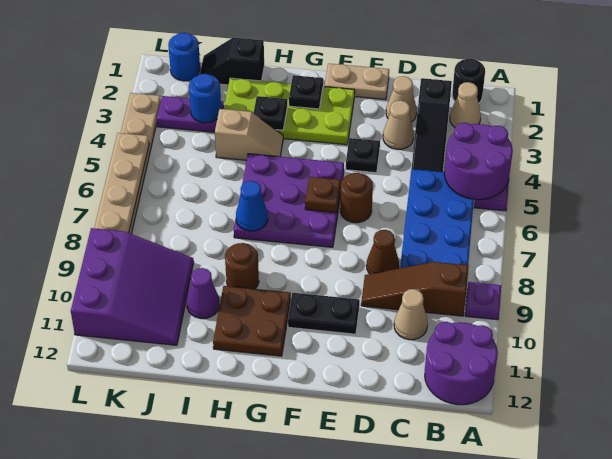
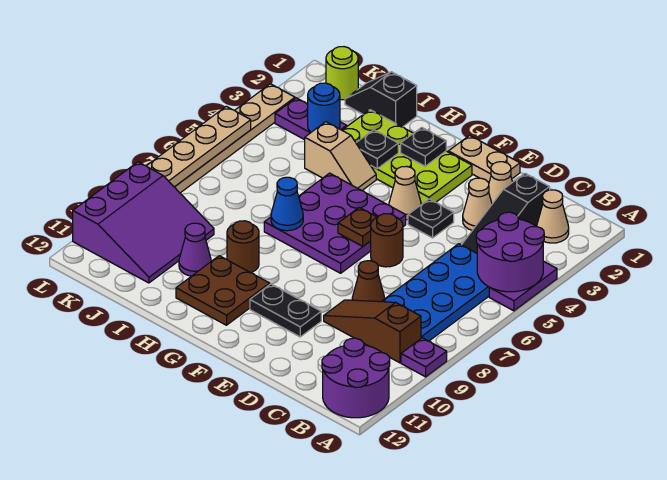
black 1x1 round brick [452,58,485,104] -> none
tan 1x1 cone [394,289,428,340] -> tan 1x1 cone moved to [389,166,421,220]
blue 1x1 round brick [168,33,200,81] -> lime 1x1 round brick [326,47,358,100]

